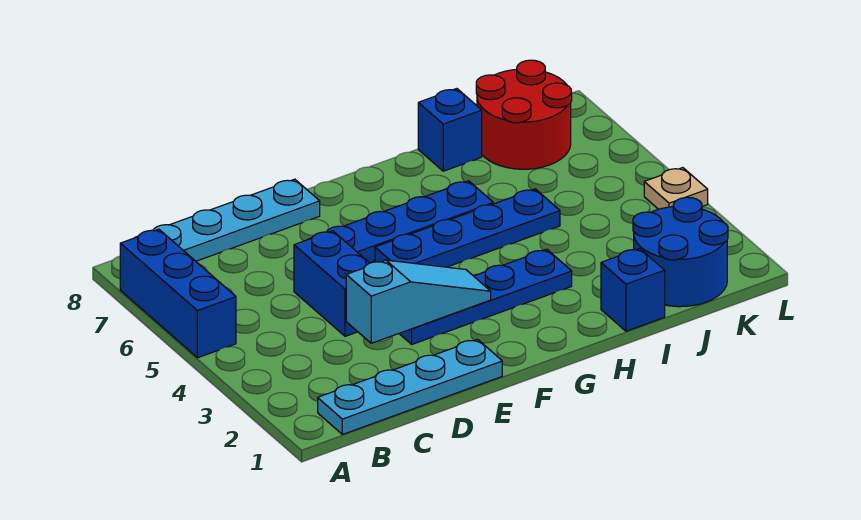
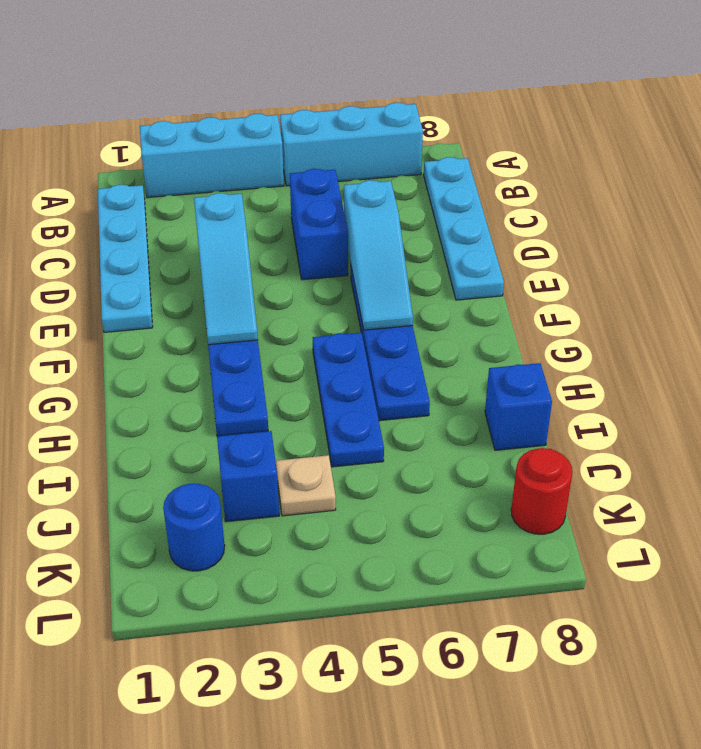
none -> cyan 1x3 brick [140,114,284,198]
blue 1x3 brick [120,229,236,358] -> cyan 1x3 brick [280,102,423,186]
blue 1x2 brick [294,231,369,336] -> blue 1x2 brick turned to [290,169,348,280]
none -> cyan 1x3 slope [344,180,413,330]
blue 1x4 plate [375,189,560,267] -> blue 1x3 plate [313,333,384,467]
blue 1x1 brick [601,249,665,331] -> blue 1x1 brick moved to [217,431,279,522]
blue 2x2 round brick [633,197,728,307] -> blue 1x1 round brick [163,484,225,571]
red 2x2 round brick [476,60,572,169] -> red 1x1 round brick [511,448,572,534]
tan 1x1 plate [644,168,708,209] -> tan 1x1 plate moved to [276,455,336,516]

